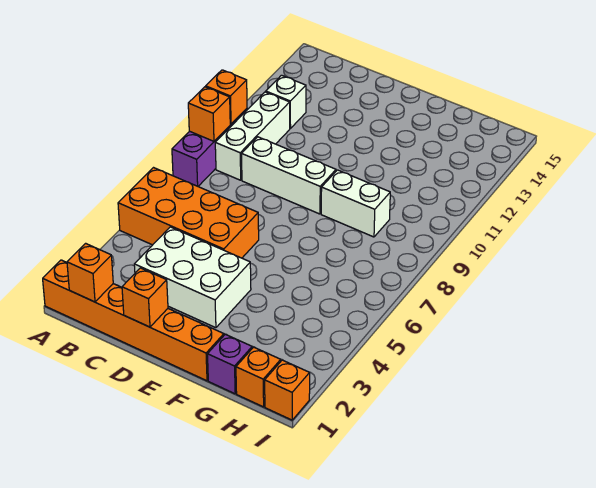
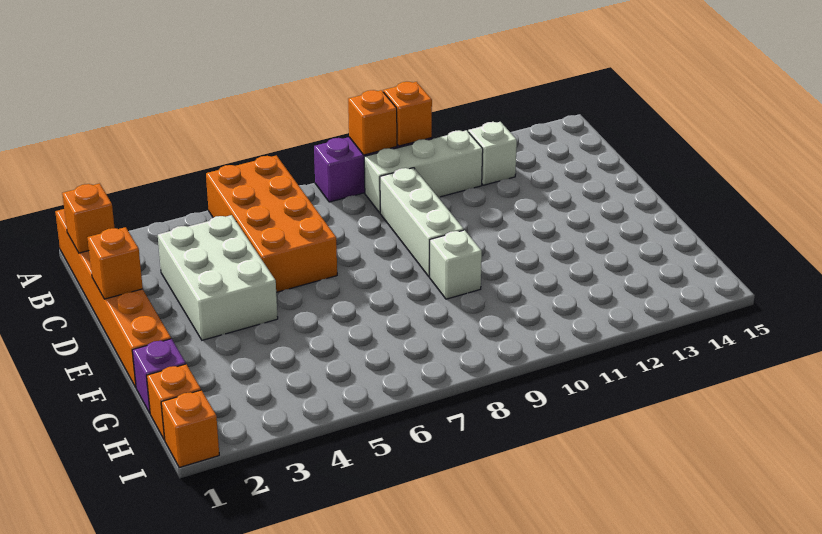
white 1x2 brick [321,170,390,237] -> white 1x1 brick [430,230,482,299]

